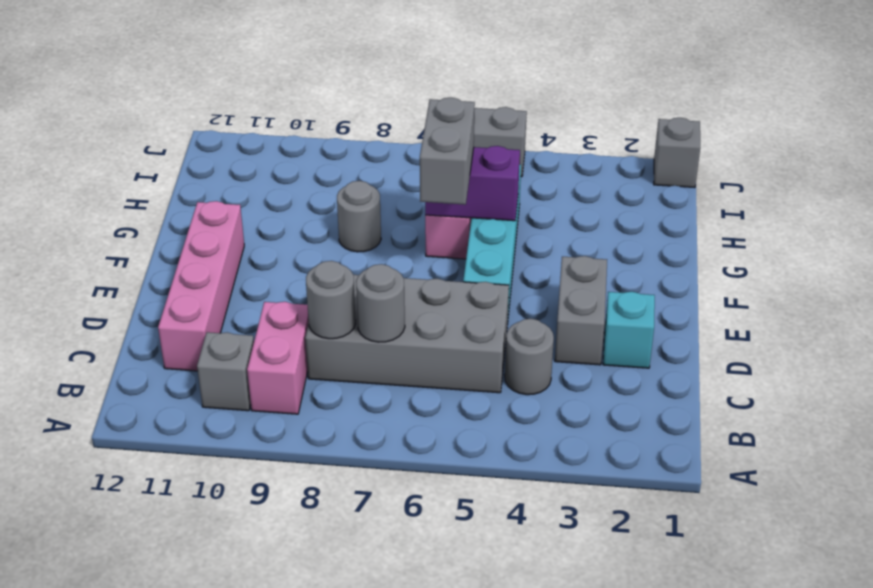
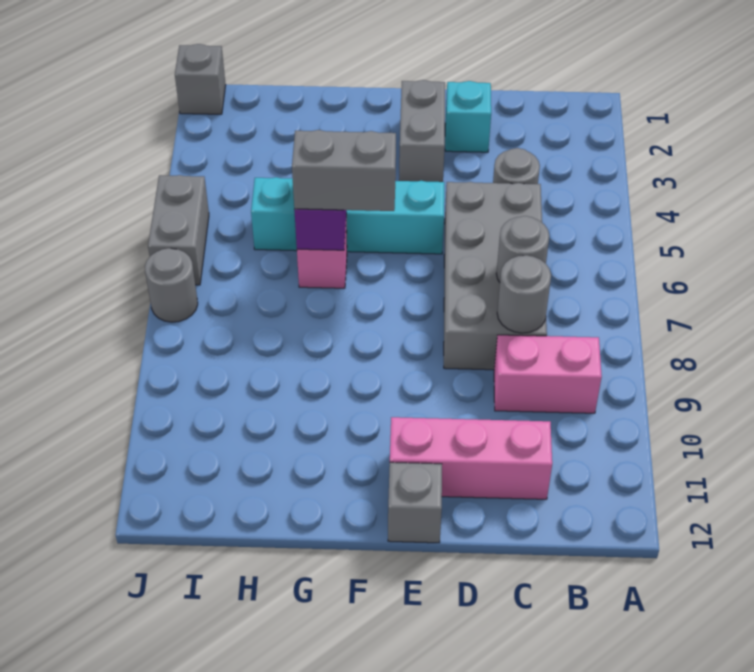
grey 1x1 brick [197,332,254,411] -> grey 1x1 brick moved to [388,462,442,543]
pink 1x4 brick [158,201,244,371] -> pink 1x3 brick [390,417,552,499]
grey 1x2 brick [555,256,607,365] -> grey 1x2 brick turned to [399,80,445,182]
grey 1x1 round brick [337,181,381,252] -> grey 1x1 round brick moved to [145,248,198,322]

